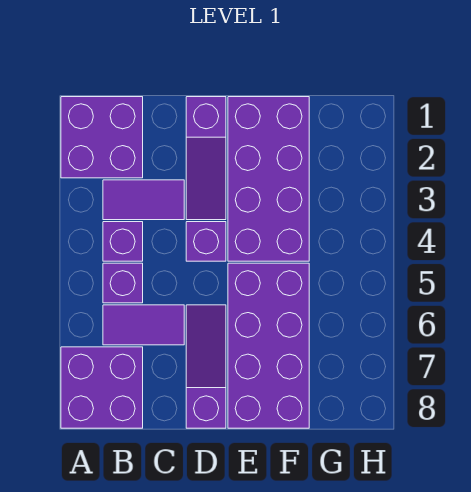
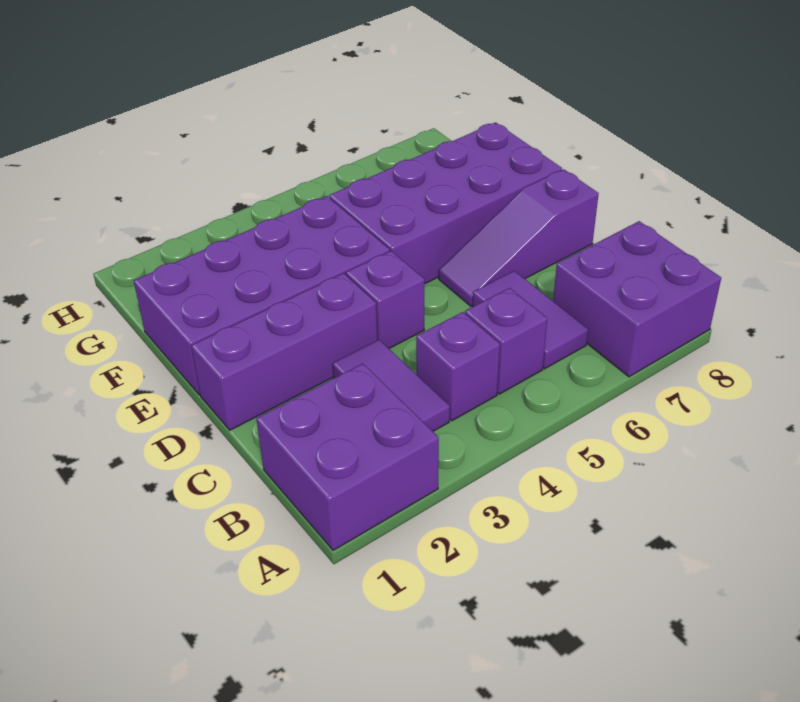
purple 1x3 slope [186,97,226,220] -> purple 1x3 brick [191,273,377,430]

